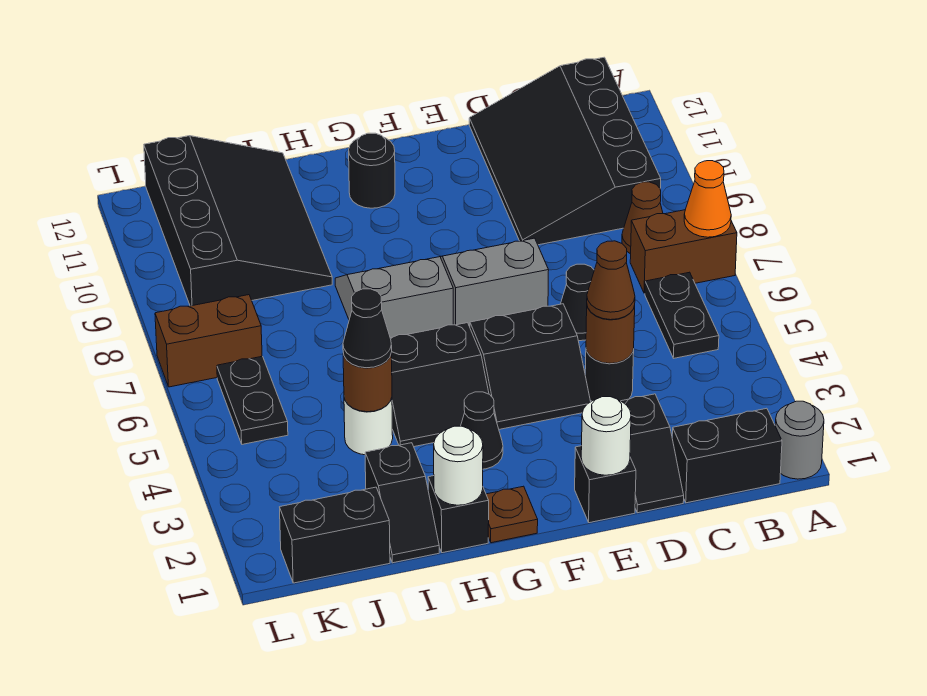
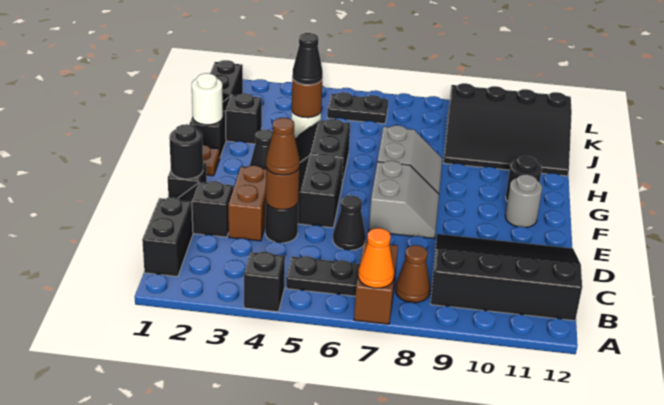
grey 1x1 round brick [775,401,824,479] -> grey 1x1 round brick moved to [505,174,542,228]
none -> black 1x1 brick [244,252,285,312]
white 1x1 round brick [581,397,631,475] -> black 1x1 round brick [169,124,203,179]
brown 1x2 brick [155,295,262,387] -> brown 1x2 brick moved to [228,166,266,241]

